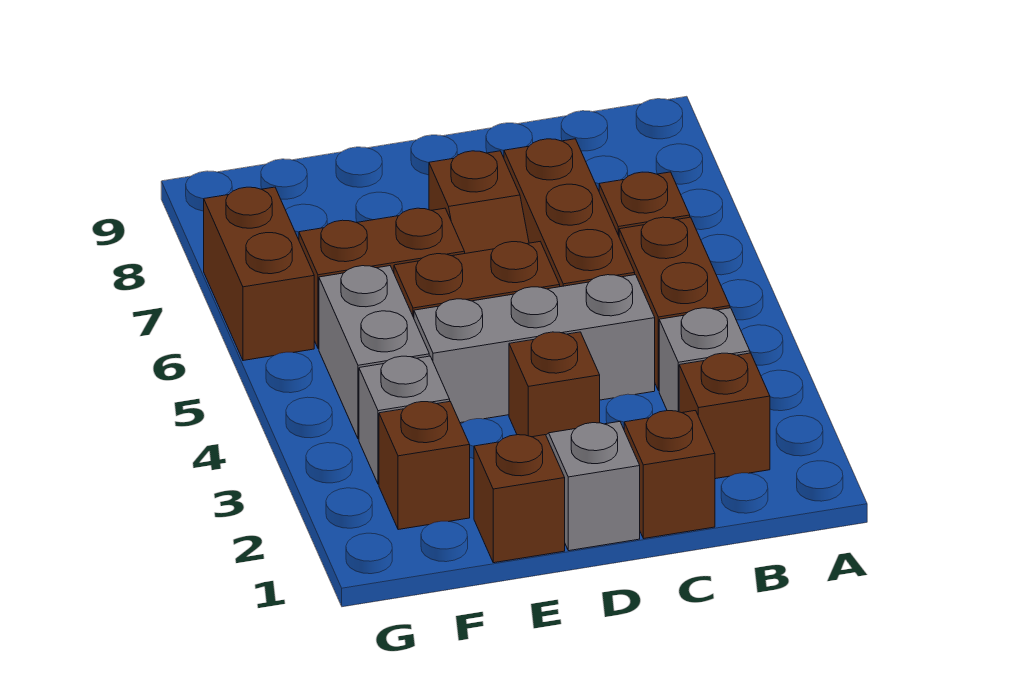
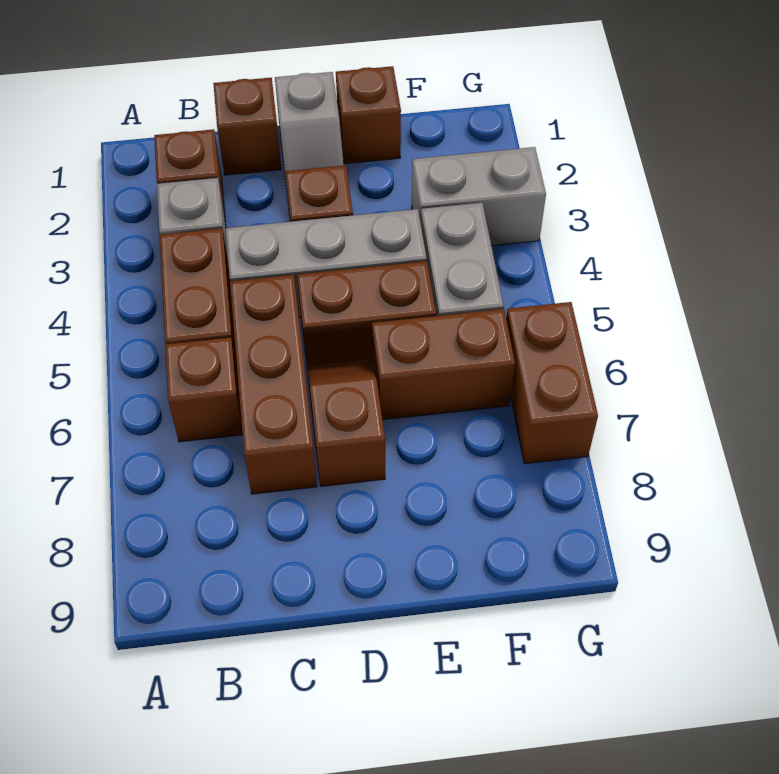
brown 1x1 brick [379,402,470,530] -> none
grey 1x1 brick [359,356,450,484] -> grey 1x2 brick [412,147,546,246]

